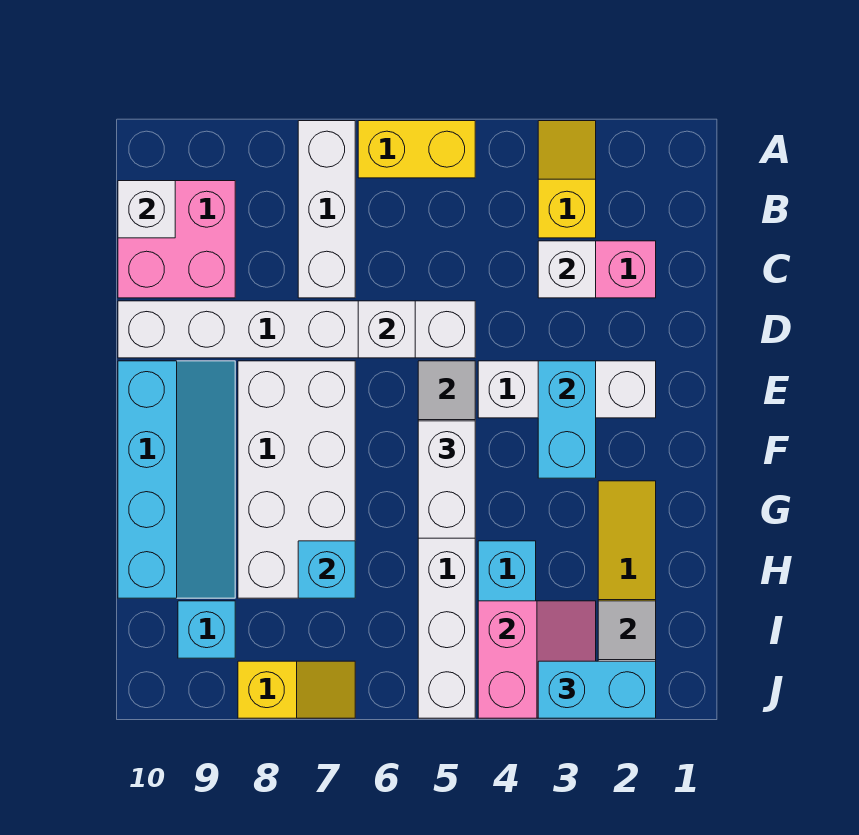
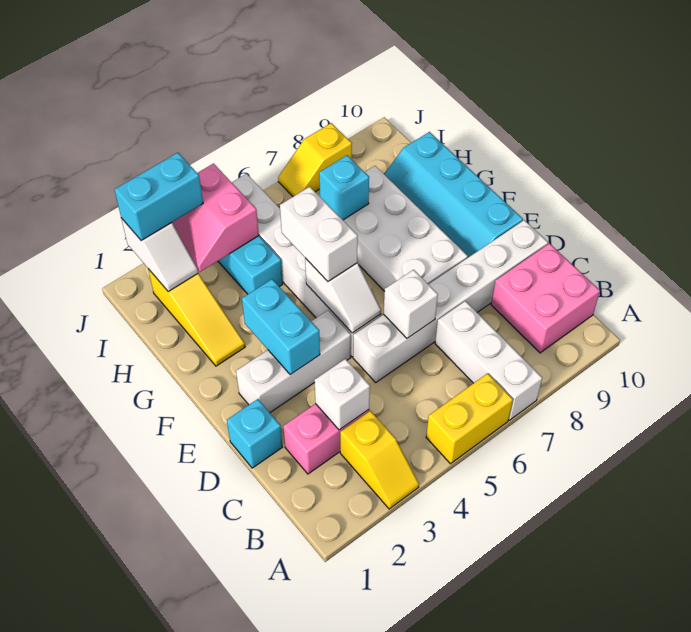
white 1x1 brick [118,181,175,238] -> none
cyan 1x1 brick [178,601,235,658] -> cyan 1x1 brick moved to [227,399,282,468]

